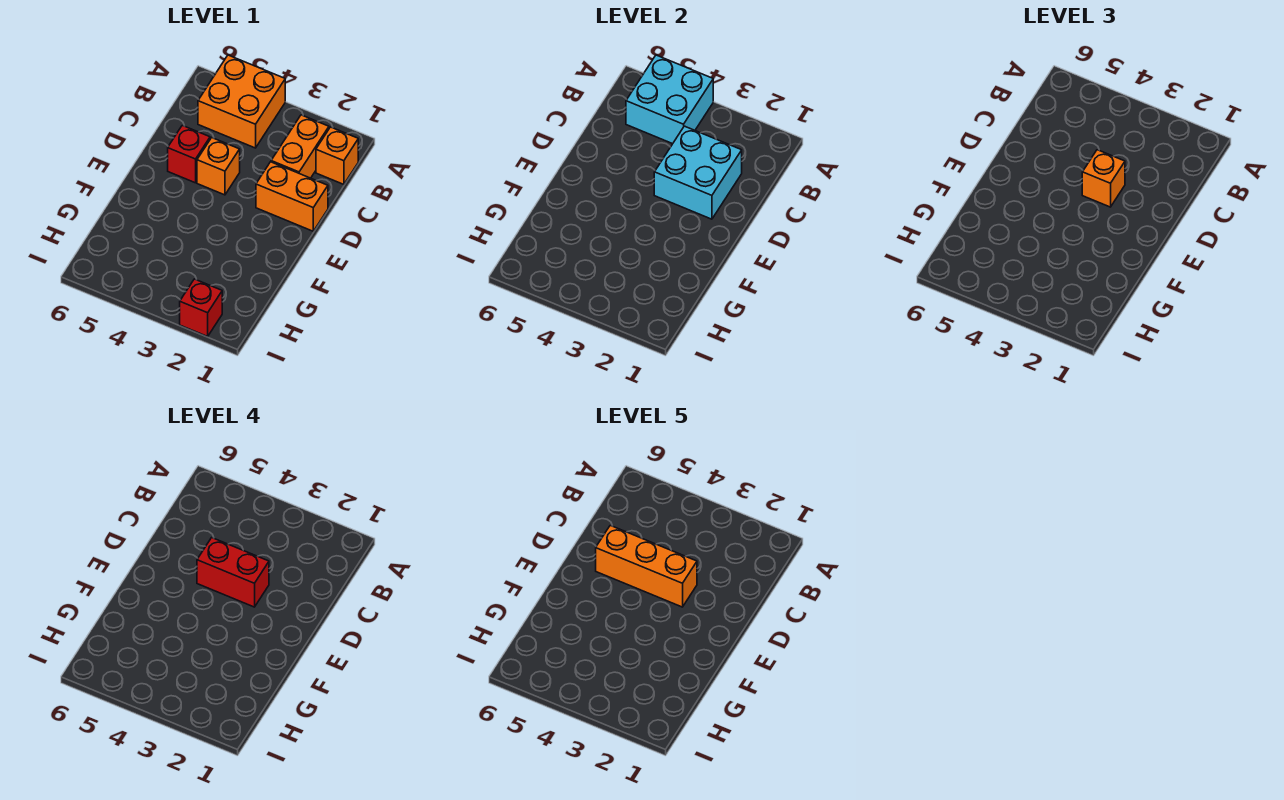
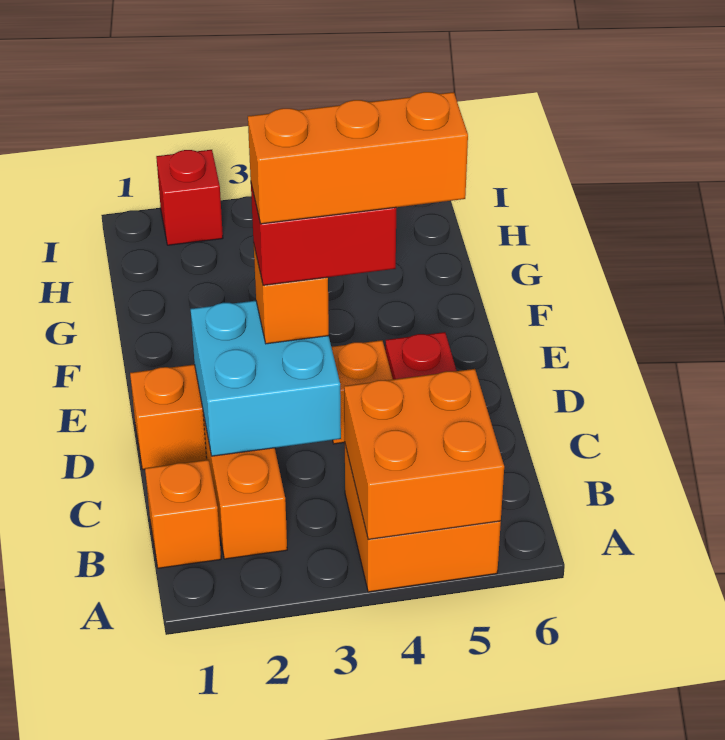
cyan 2x2 brick [626,55,713,144] -> orange 2x2 brick [344,369,504,539]

